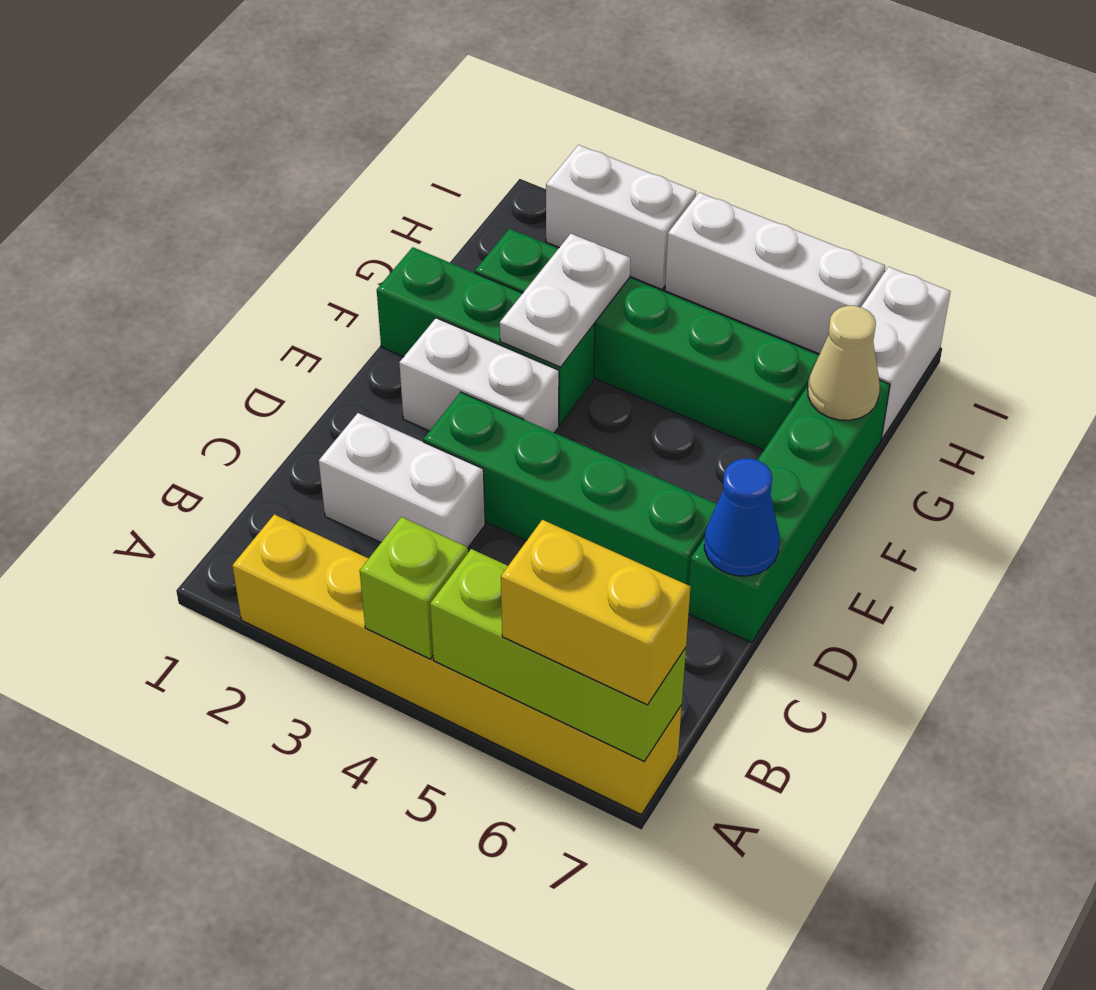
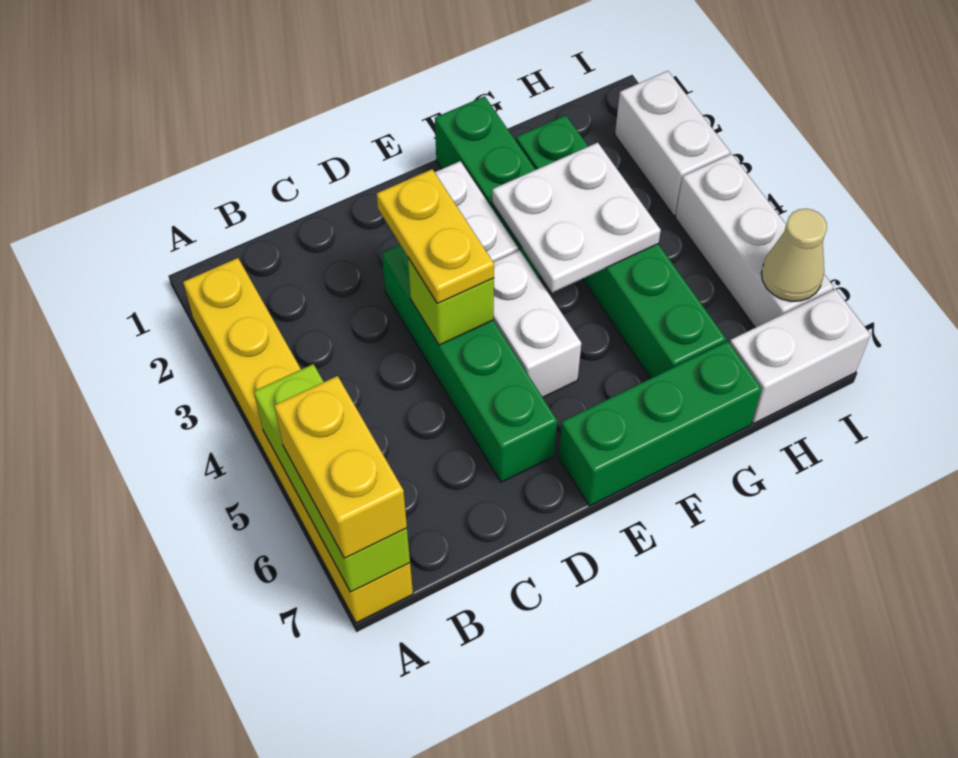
lime 1x1 brick [360,517,468,659] -> lime 1x1 brick moved to [408,258,494,345]
white 1x2 brick [319,413,485,547] -> white 1x2 brick moved to [493,250,581,397]
none -> yellow 1x2 plate [377,169,494,304]
green 1x4 brick [689,380,890,643] -> green 1x3 brick [559,341,762,506]
blue 1x1 cone [704,459,779,576] -> none
white 1x2 plate [500,234,630,367] -> white 2x2 plate [492,143,661,293]
tan 1x1 cone [808,306,880,420] -> tan 1x1 cone moved to [761,209,827,301]

